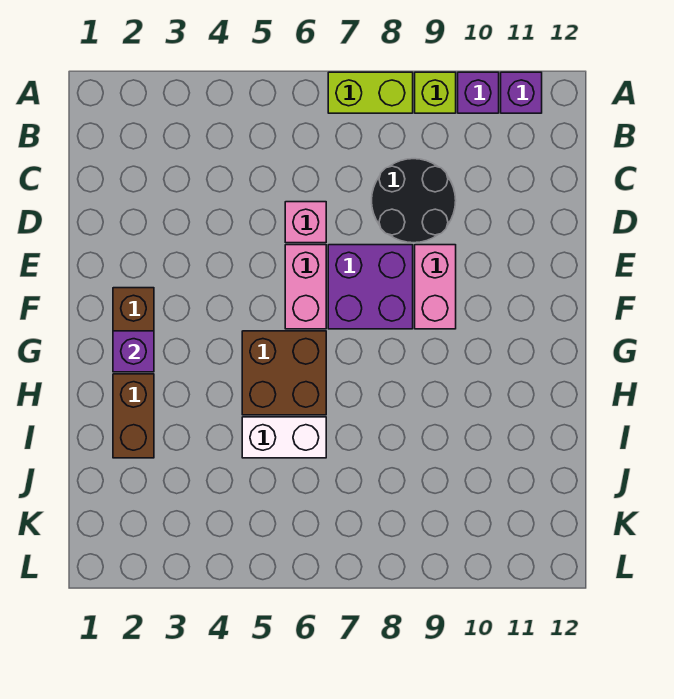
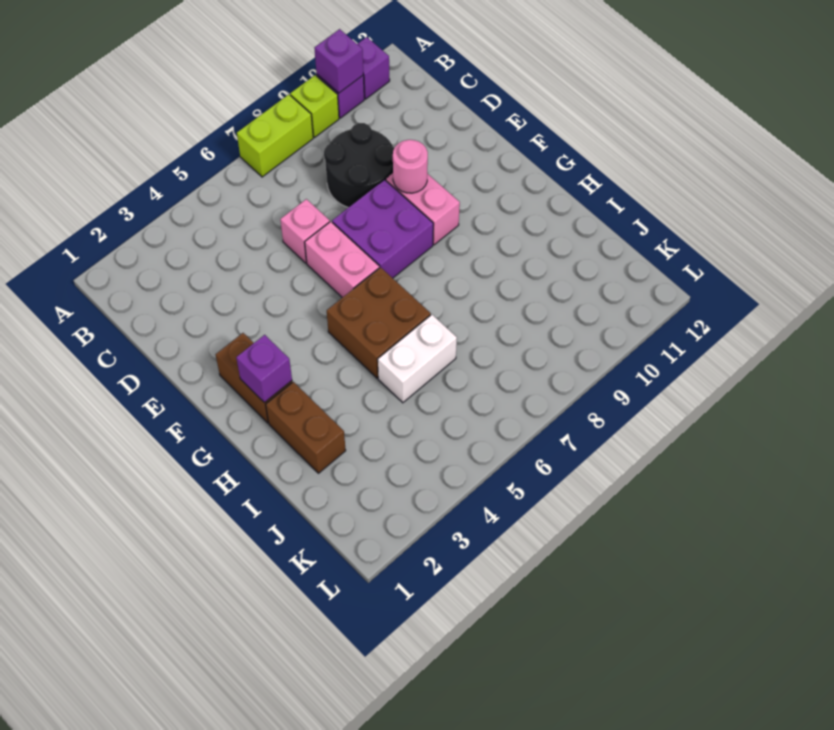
none -> purple 1x1 brick [315,29,363,93]
none -> pink 1x1 round brick [393,140,428,193]

